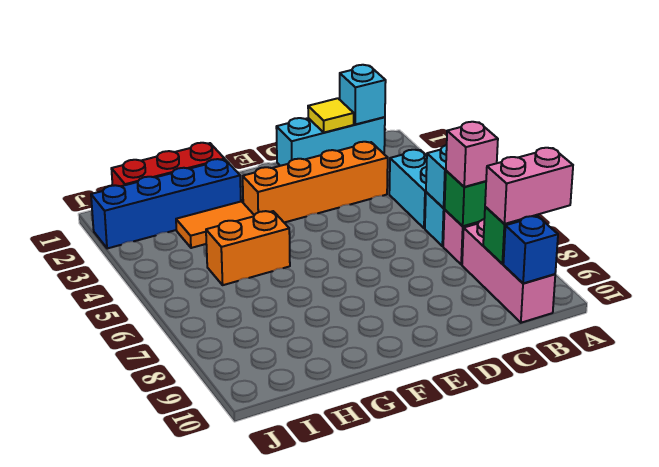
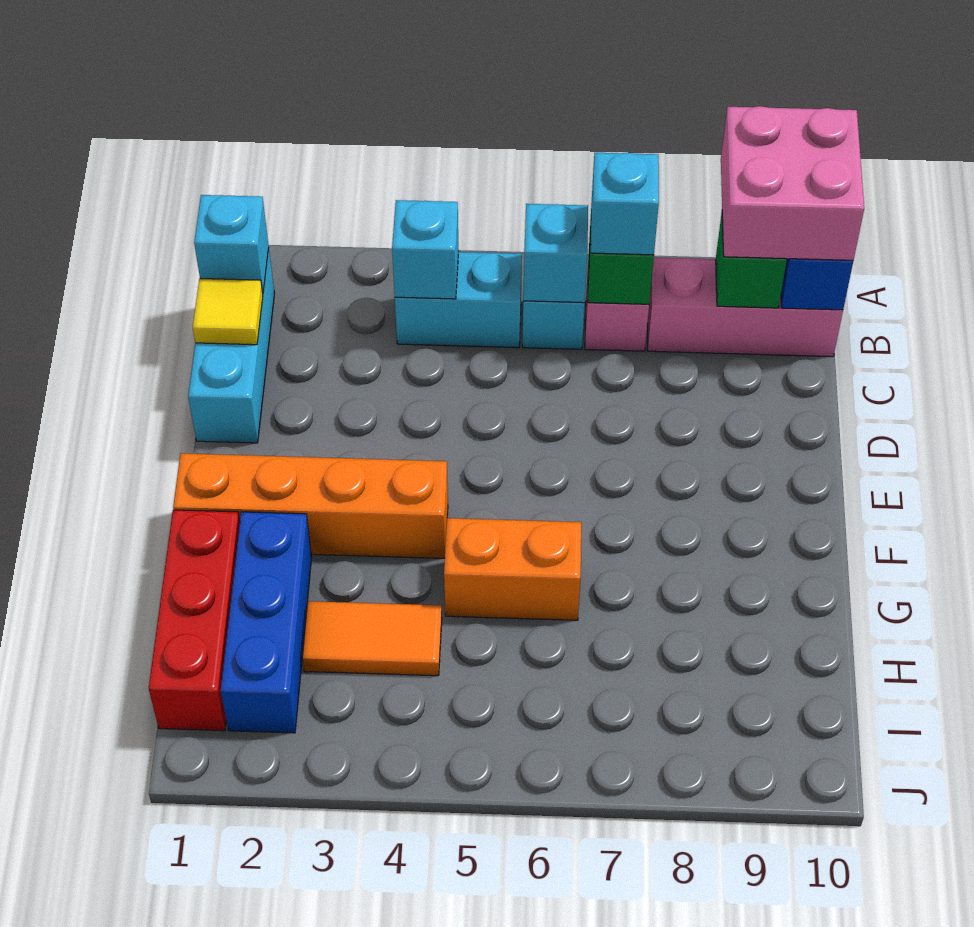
pink 1x2 brick [485,148,573,224] -> pink 2x2 brick [721,106,864,260]
none -> cyan 1x1 brick [392,200,459,299]
pink 1x1 brick [446,122,498,187] -> cyan 1x1 brick [591,153,659,255]
orange 1x4 brick [243,142,388,222] -> orange 1x4 brick turned to [173,453,448,558]
blue 1x4 brick [91,159,241,249] -> blue 1x3 brick [221,512,312,733]
orange 1x2 tile [176,201,254,248] -> orange 1x2 tile turned to [303,601,442,676]
orange 1x2 brick [206,211,290,285] -> orange 1x2 brick turned to [444,518,581,620]

